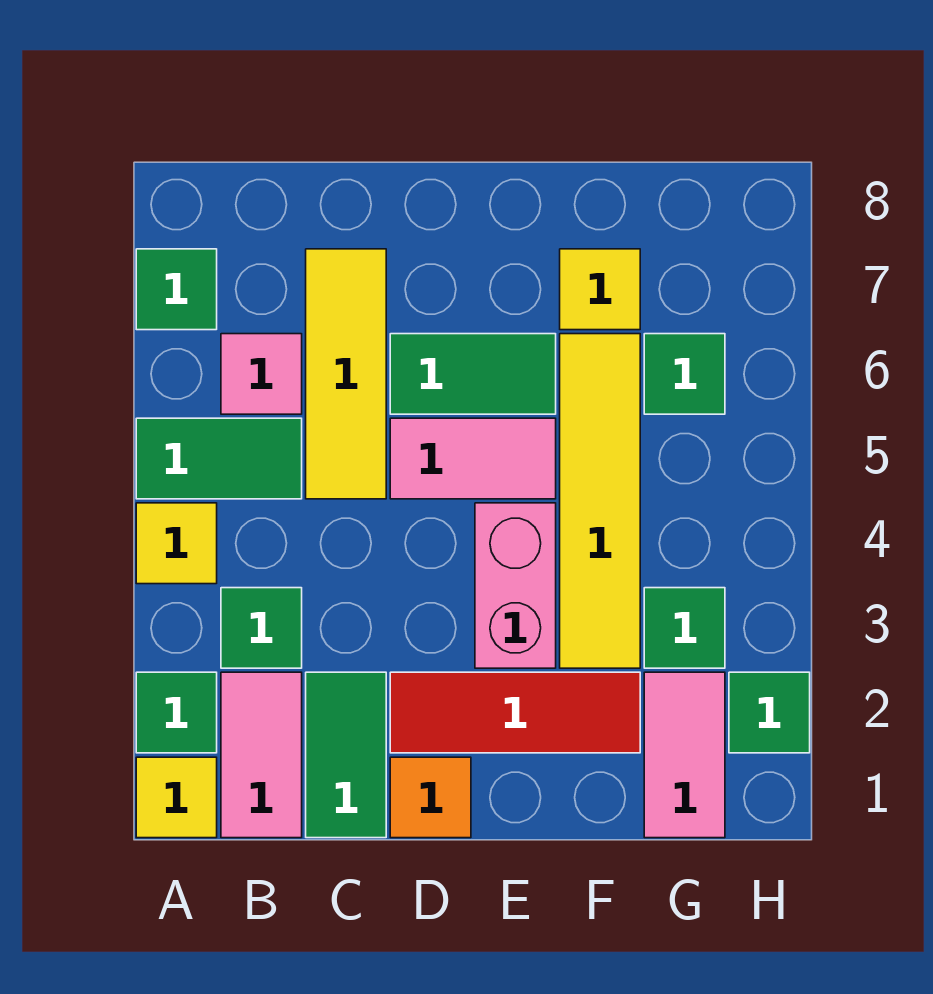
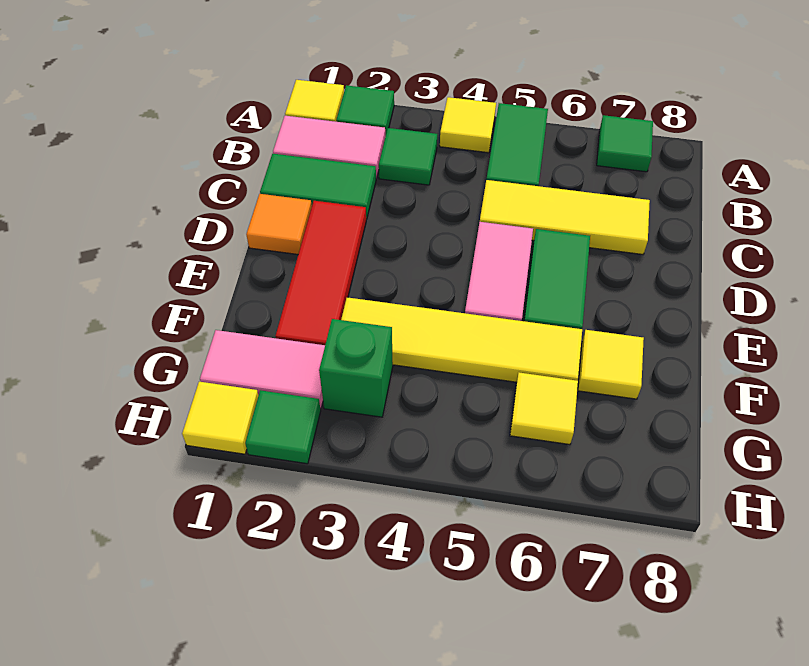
pink 1x1 tile [221,334,302,414] -> none
pink 1x2 brick [475,503,556,668] -> none
green 1x1 tile [644,588,725,668] -> green 1x1 brick [319,319,393,417]
green 1x1 tile [644,334,725,414] -> yellow 1x1 tile [510,372,578,445]
none -> yellow 1x1 tile [182,382,259,454]

